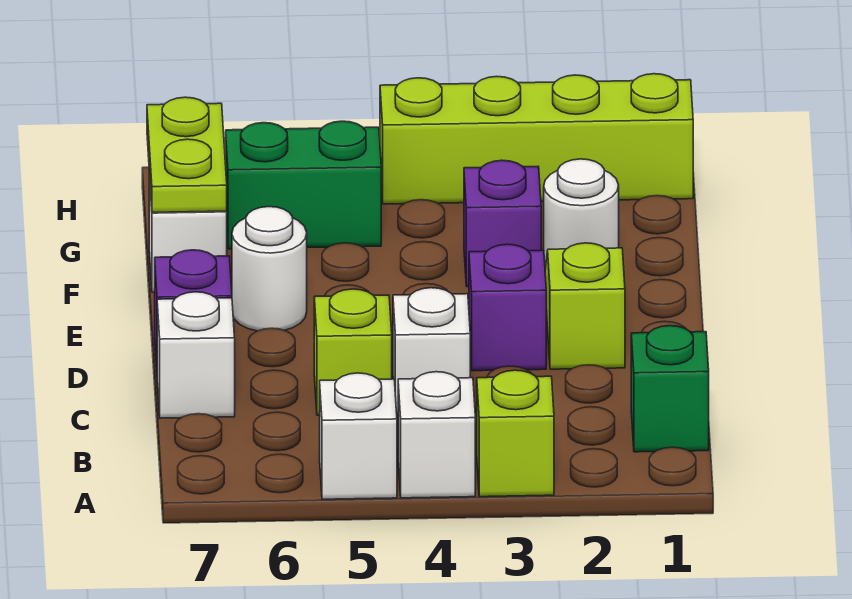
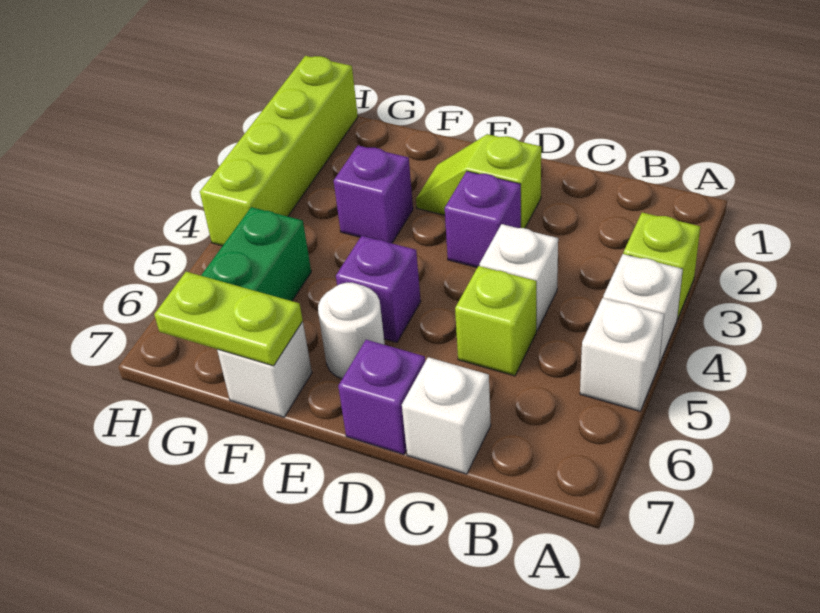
green 1x1 brick [631,326,709,452] -> none
none -> purple 1x1 brick [336,236,421,342]
white 1x1 round brick [544,159,619,269] -> none

